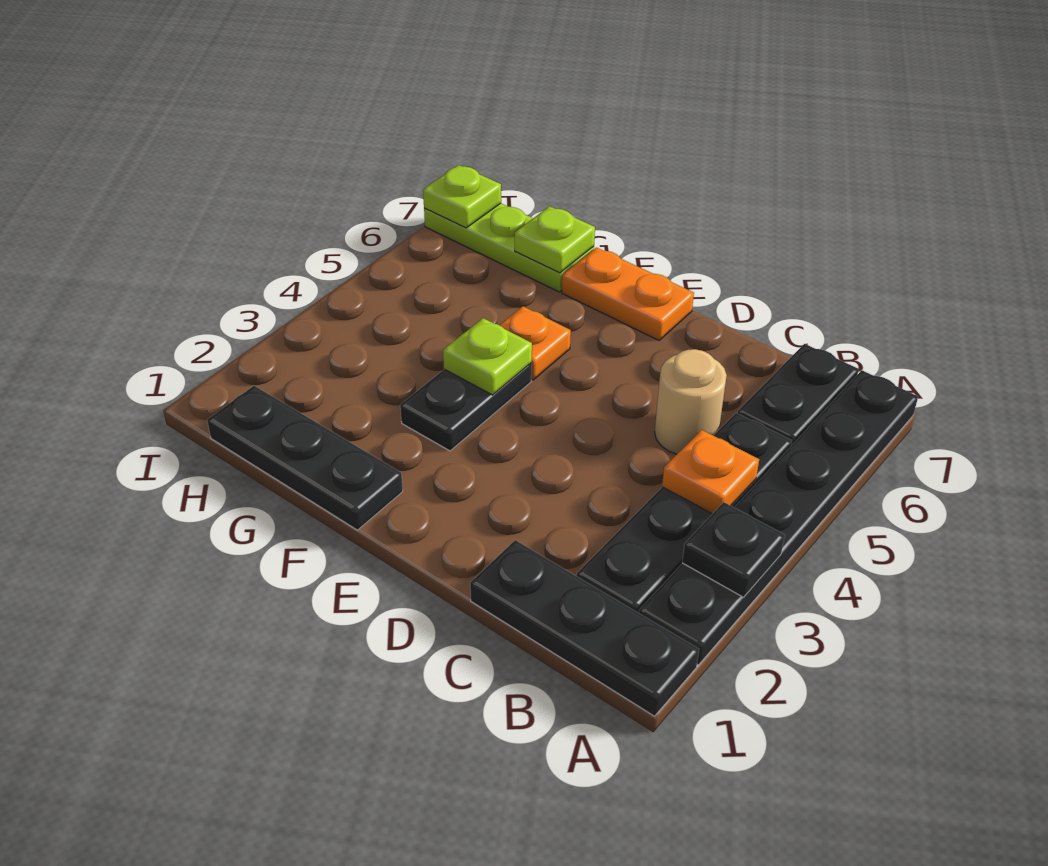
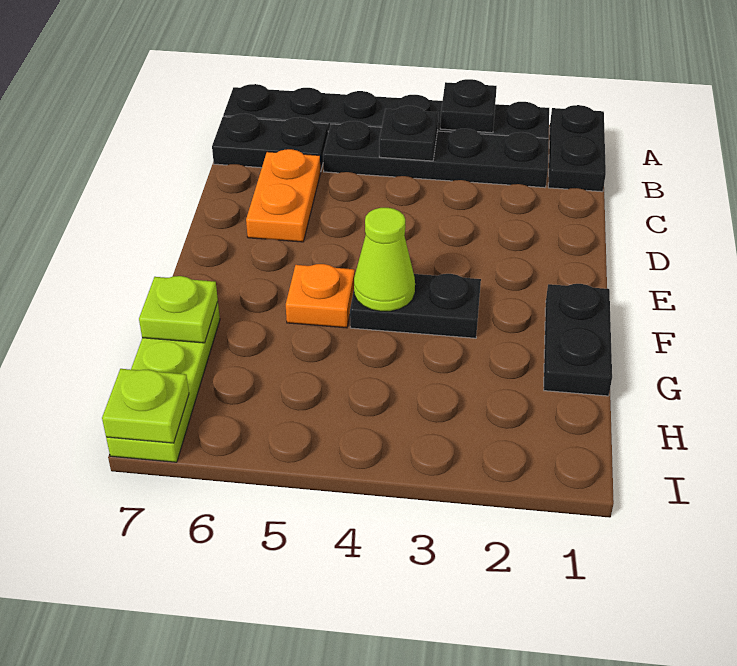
black 1x3 plate [470,540,699,716] -> black 1x2 plate [548,105,606,192]
orange 1x1 plate [662,430,759,514] -> black 1x1 plate [379,106,438,161]
tan 1x1 round brick [655,349,727,454] -> none
orange 1x2 plate [562,248,694,340] -> orange 1x2 plate moved to [246,149,321,242]
black 1x3 plate [207,386,403,530] -> black 1x2 plate [544,284,612,396]
lime 1x1 plate [443,318,532,395] -> lime 1x1 cone [354,208,415,311]

